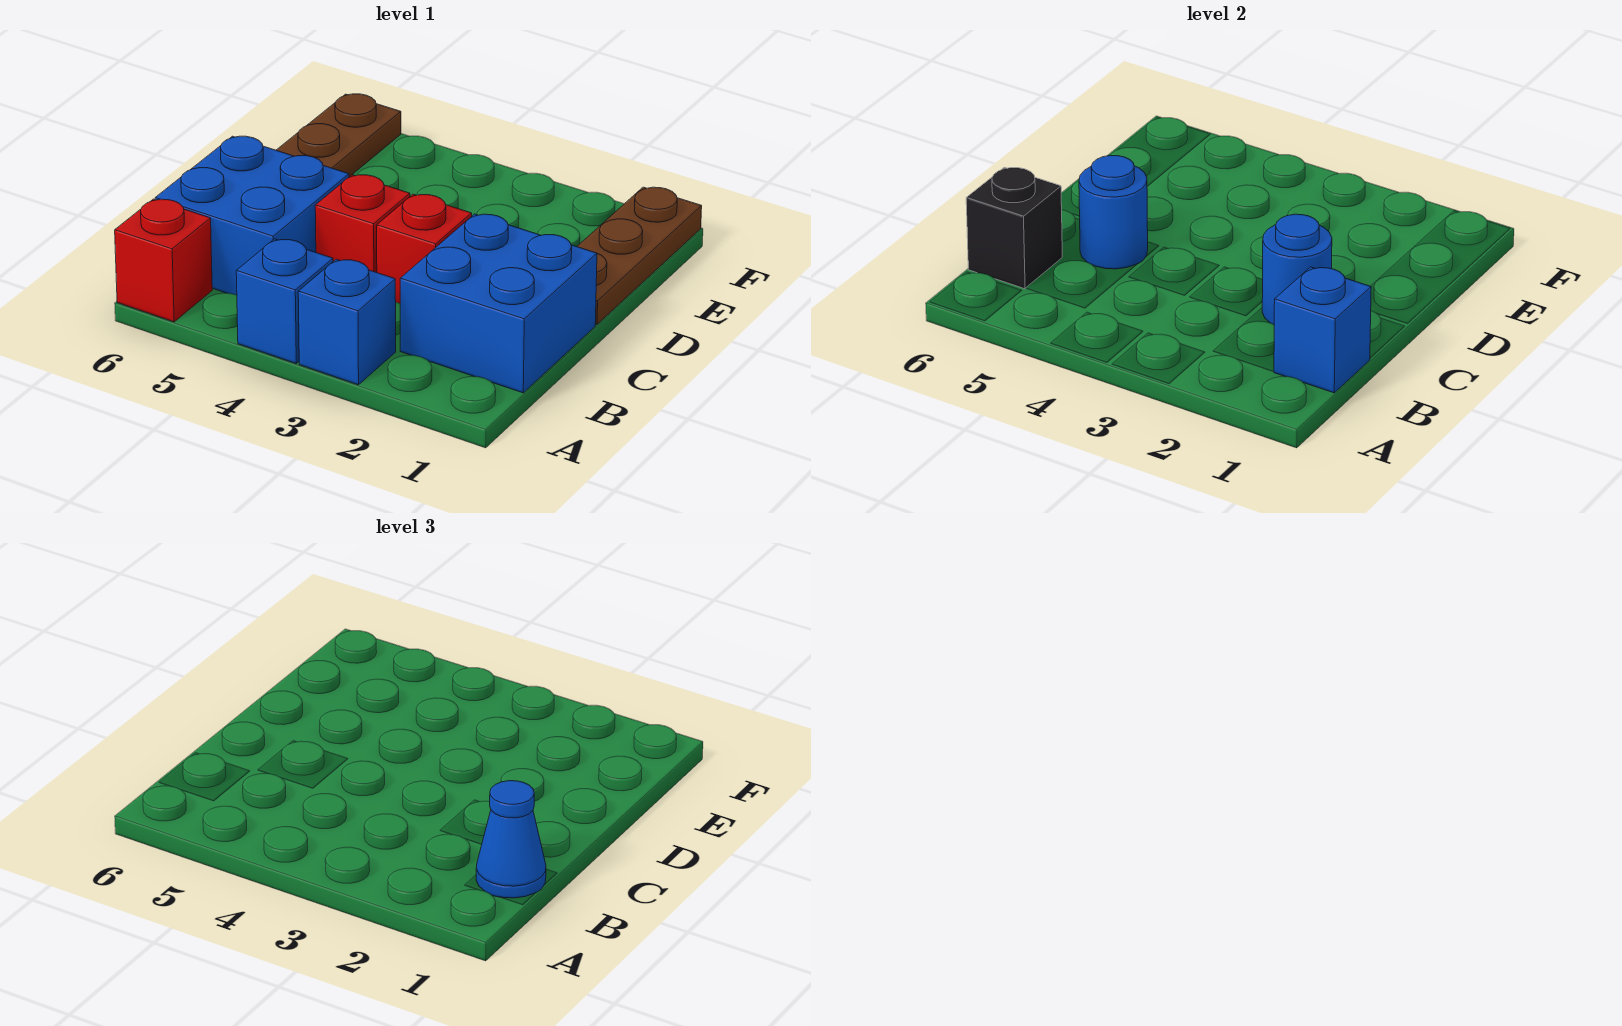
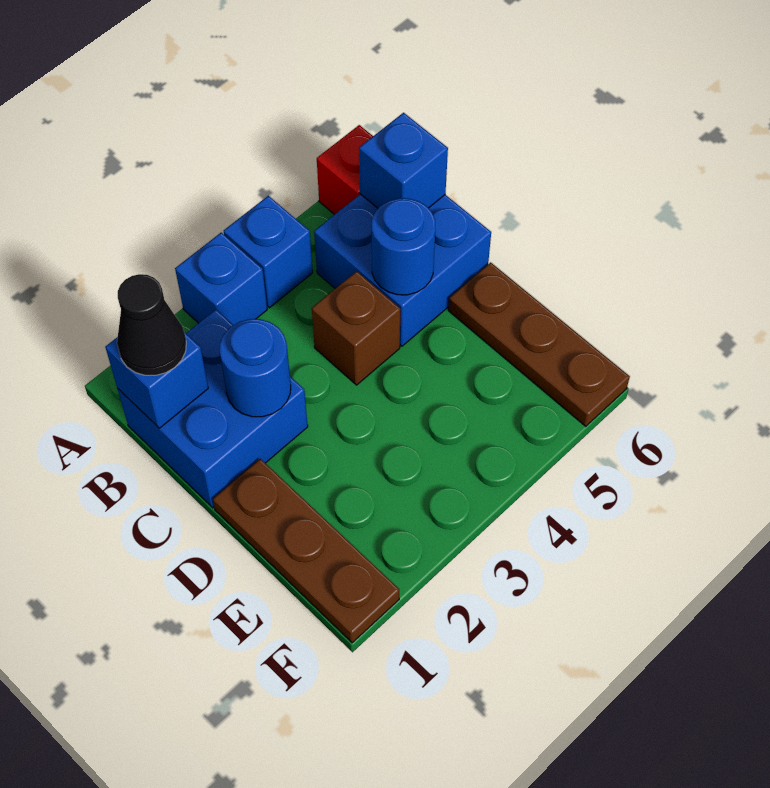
blue 1x1 cone [476,781,546,898] -> black 1x1 cone [117,274,186,375]
black 1x1 brick [966,167,1062,289] -> blue 1x1 brick [359,113,448,208]
red 1x1 brick [377,194,472,303] -> none
red 1x1 brick [315,175,410,273] -> brown 1x1 brick [312,271,400,385]

